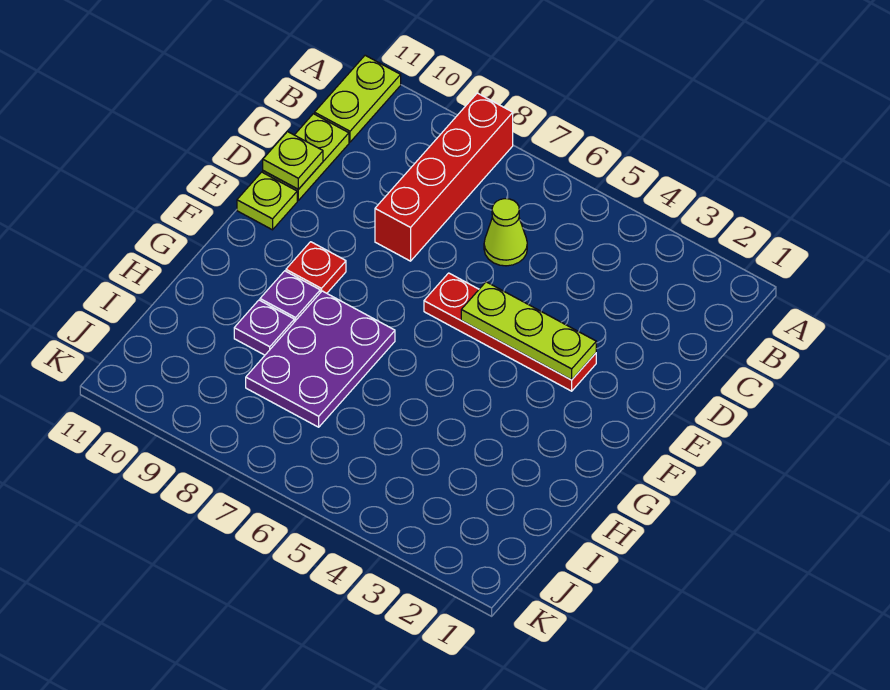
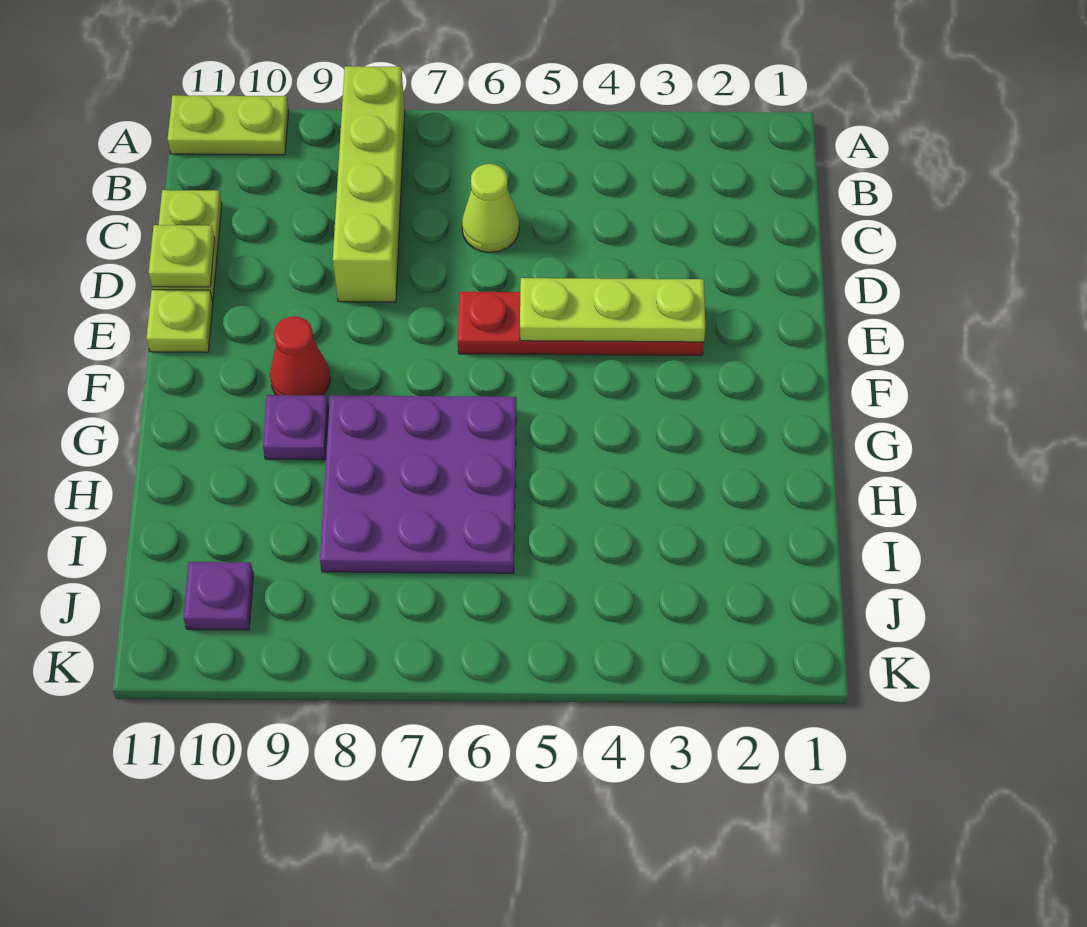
red 1x4 brick [375,93,513,261] -> lime 1x4 brick [333,66,405,302]
lime 1x2 plate [315,55,401,142] -> lime 1x2 plate turned to [168,95,289,155]
red 1x1 plate [286,242,346,293] -> red 1x1 cone [270,316,330,395]
purple 2x3 plate [246,291,395,427] -> purple 3x3 plate [320,395,516,573]
purple 1x1 plate [234,300,294,355] -> purple 1x1 plate moved to [183,562,253,630]

